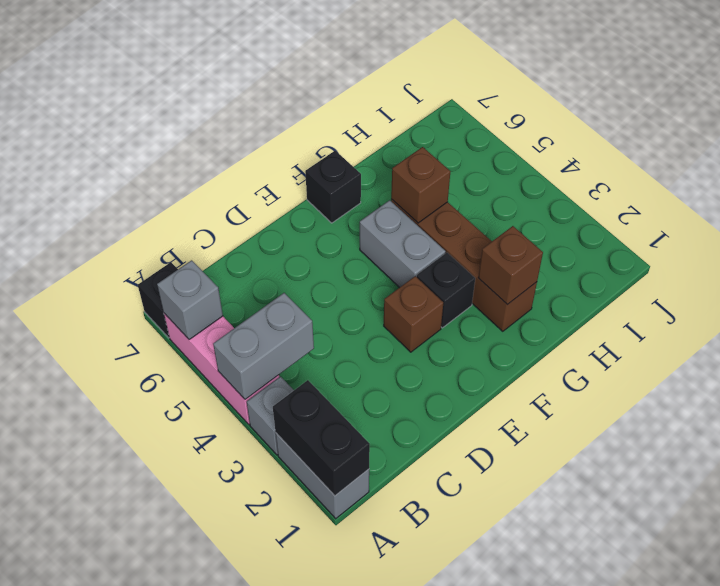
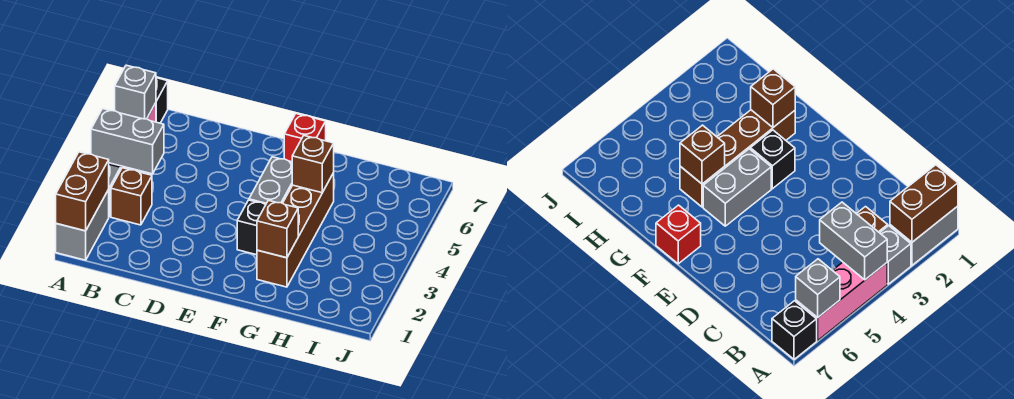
black 1x2 brick [273,380,370,496] -> brown 1x2 brick [56,152,109,231]
brown 1x1 brick [384,276,443,352] -> brown 1x1 brick moved to [111,168,152,225]
black 1x1 brick [305,151,361,223] -> red 1x1 brick [284,114,326,162]

